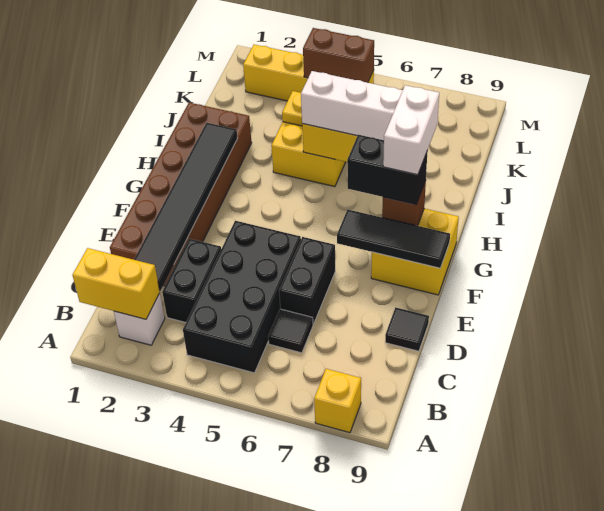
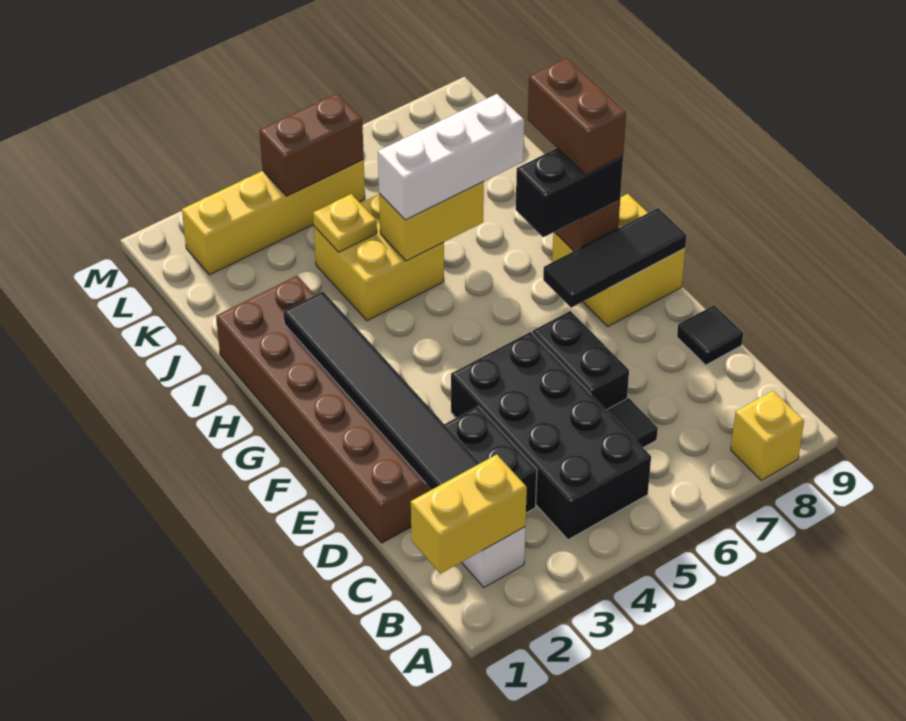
white 1x2 brick [383,85,439,175] -> brown 1x2 brick [528,58,626,175]

